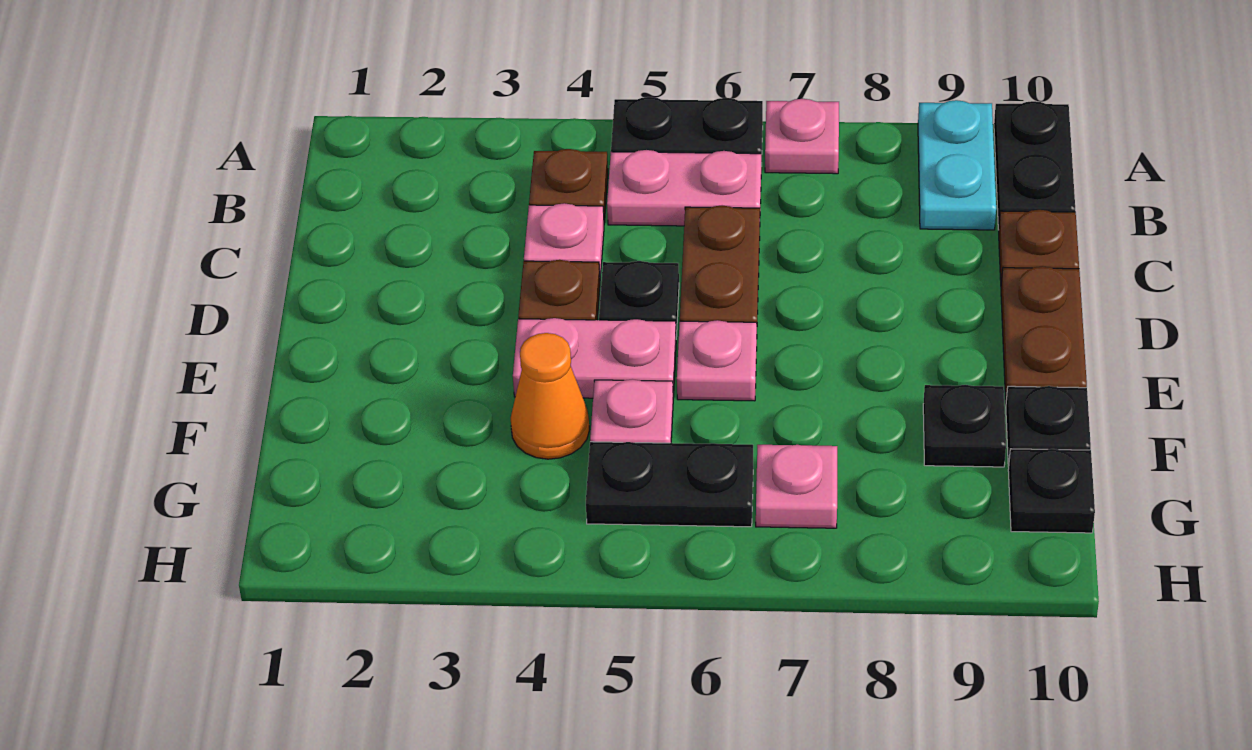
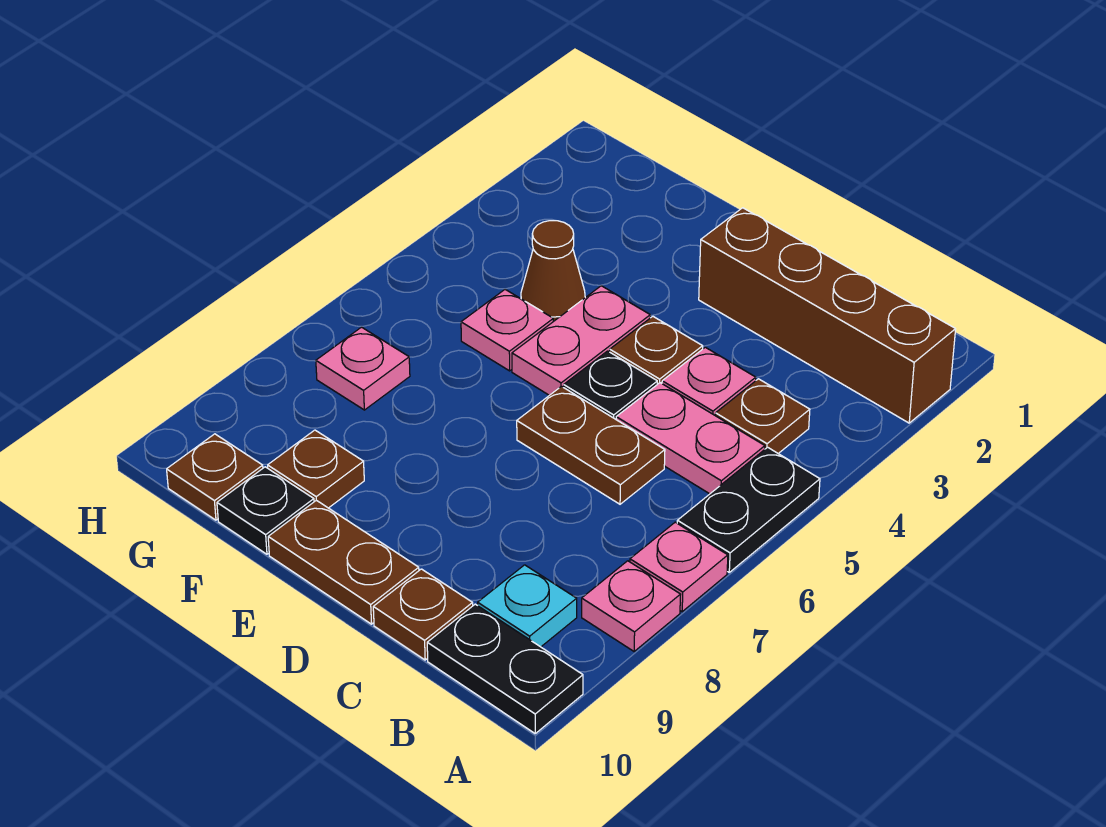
none -> brown 1x4 brick [699,208,956,423]
cyan 1x2 plate [918,100,996,230] -> cyan 1x1 plate [478,565,577,647]
pink 1x2 plate [607,150,761,226] -> pink 1x2 plate turned to [616,383,765,494]
pink 1x1 plate [677,320,757,401] -> pink 1x1 plate moved to [582,561,681,651]
orange 1x1 cone [511,333,589,459] -> brown 1x1 cone [521,221,585,322]
black 1x1 plate [923,385,1006,467] -> brown 1x1 plate [268,430,364,508]
black 1x2 plate [586,442,753,527] -> none
black 1x1 plate [1008,449,1095,533] -> brown 1x1 plate [167,434,263,520]

